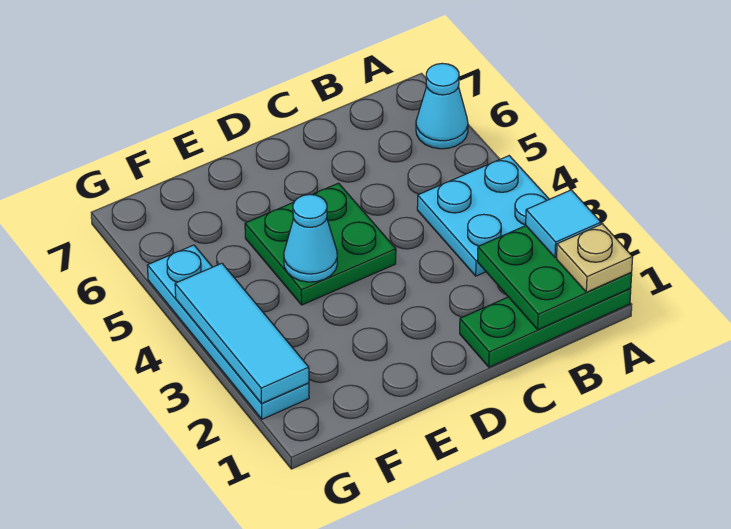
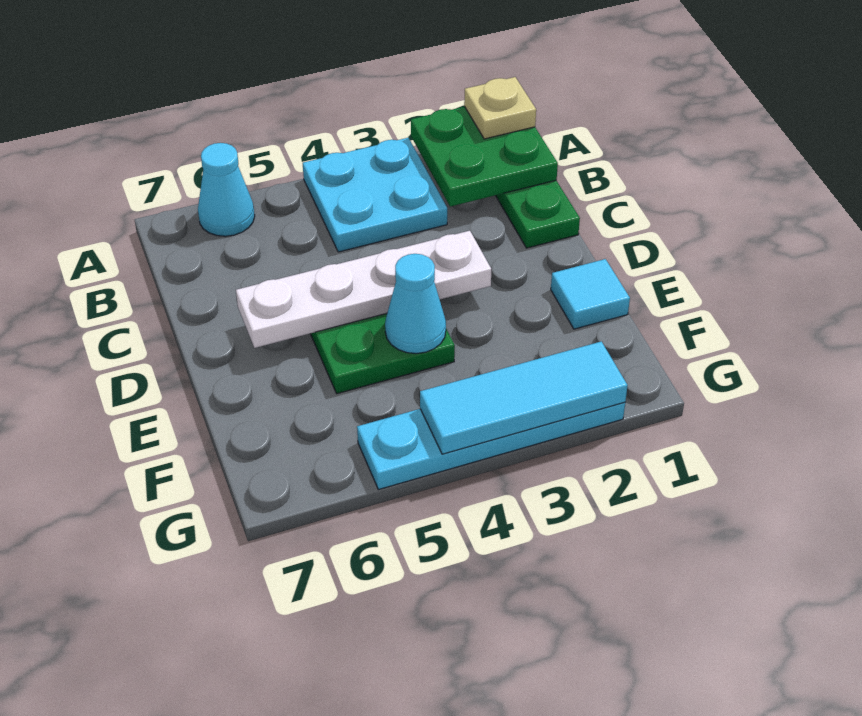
cyan 1x1 tile [526,190,601,258] -> cyan 1x1 tile moved to [551,259,630,329]
none -> white 1x4 plate [236,231,491,348]

